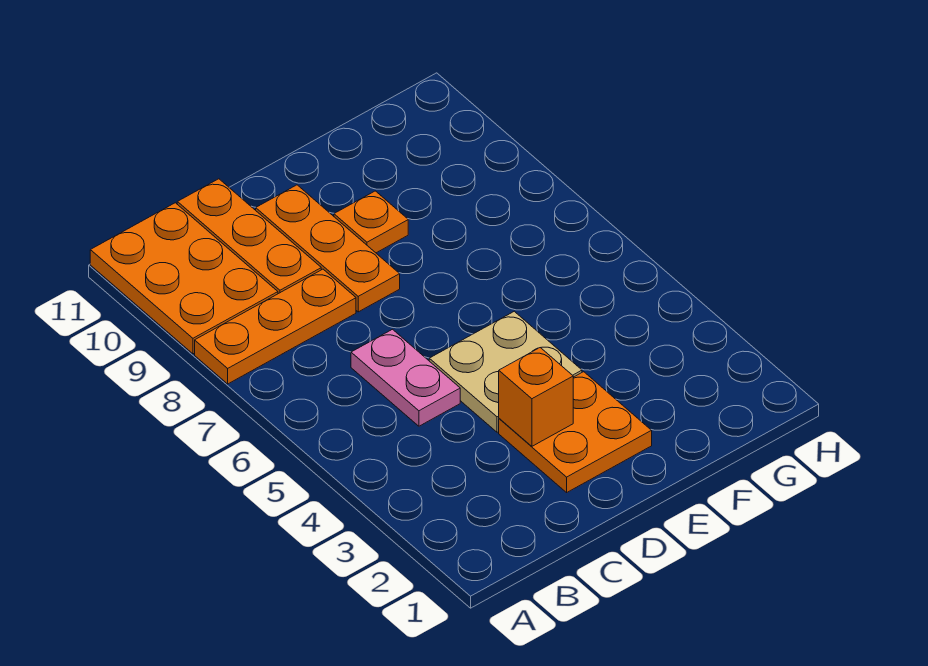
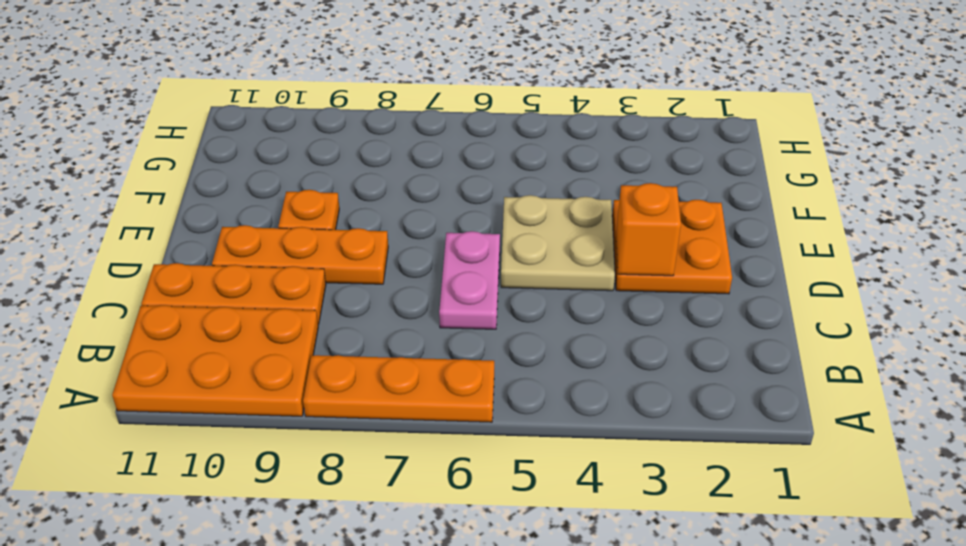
orange 1x3 plate [195,269,356,384] -> orange 1x3 plate turned to [303,355,494,422]
pink 1x2 plate [351,329,460,426] -> pink 1x2 plate turned to [439,231,500,329]

